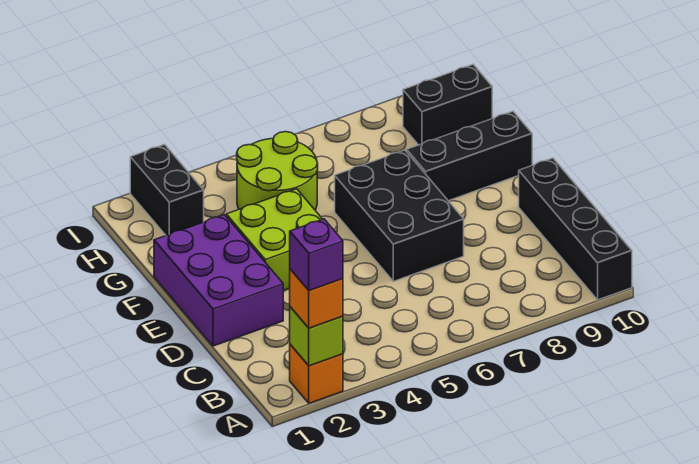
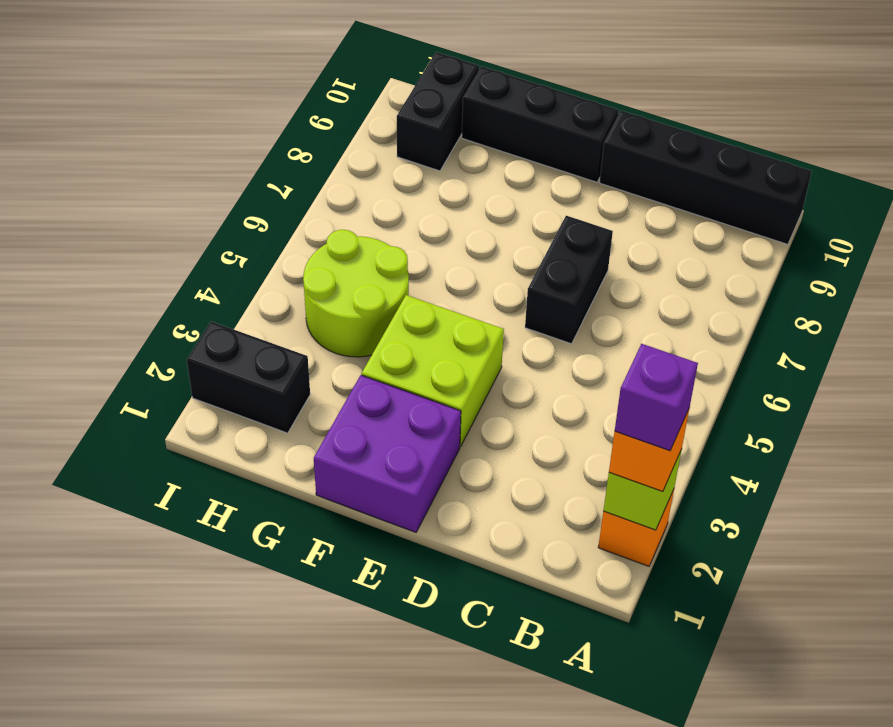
purple 2x3 brick [154,215,283,346] -> purple 2x2 brick [314,375,461,532]
black 2x3 brick [335,150,464,281] -> black 1x2 brick [525,216,613,344]
black 1x3 brick [407,111,532,201] -> black 1x3 brick turned to [462,66,618,182]

